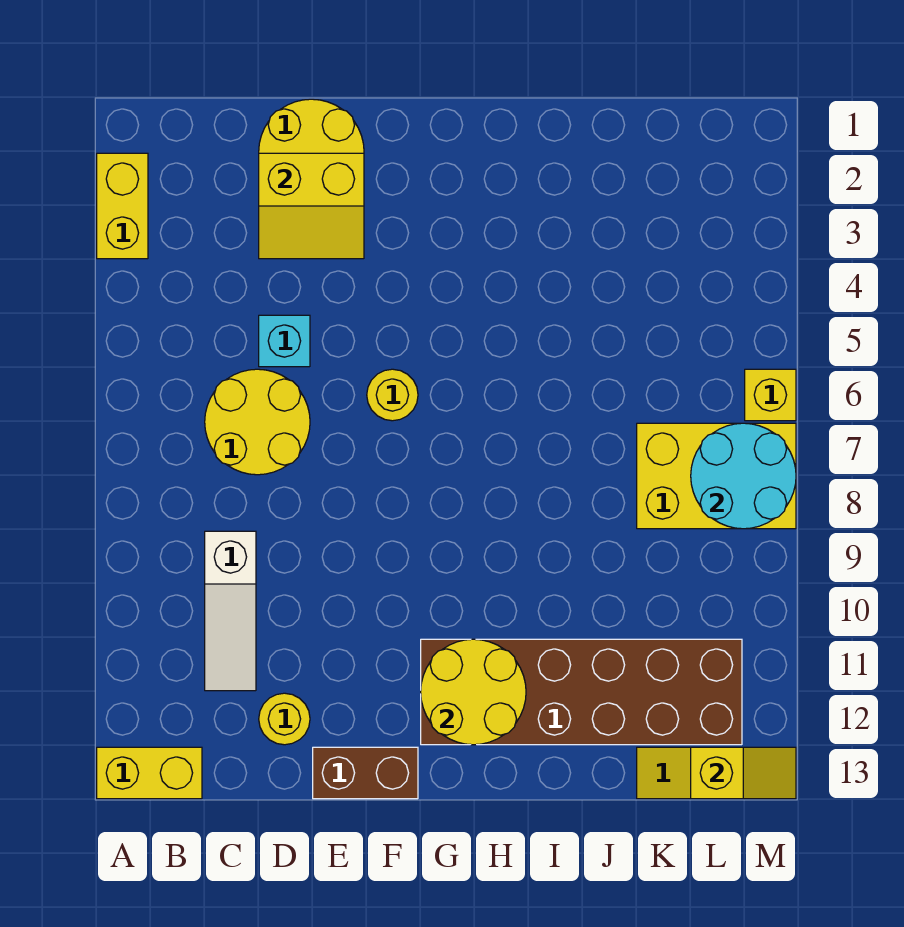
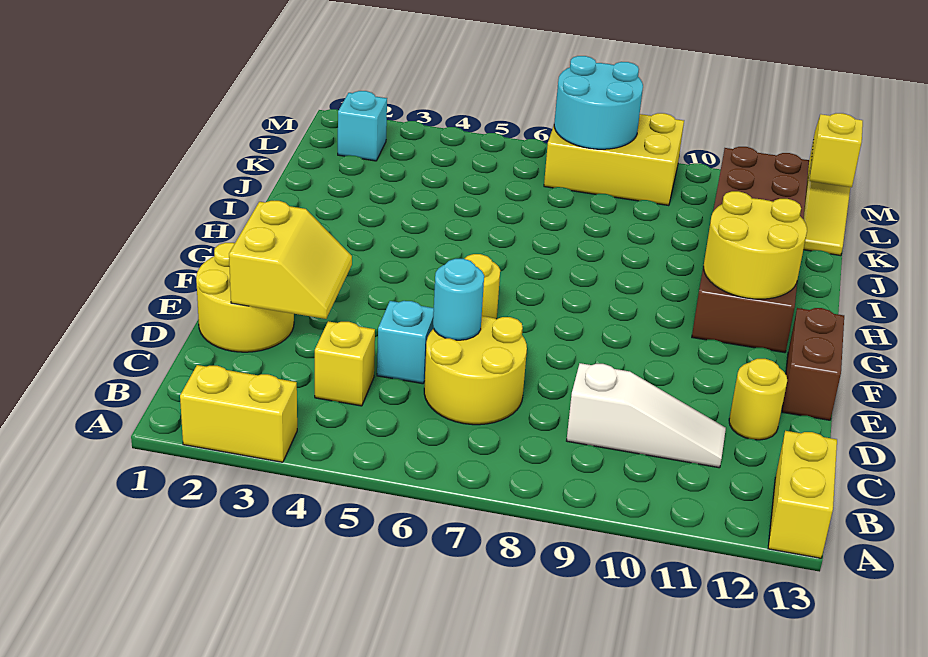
none -> cyan 1x1 round brick [433,259,484,340]
yellow 2x3 brick [637,423,796,529] -> yellow 2x3 brick turned to [544,113,684,206]
none -> cyan 1x1 brick [338,91,387,161]
yellow 1x1 brick [745,369,796,421] -> yellow 1x1 brick moved to [315,321,375,406]

